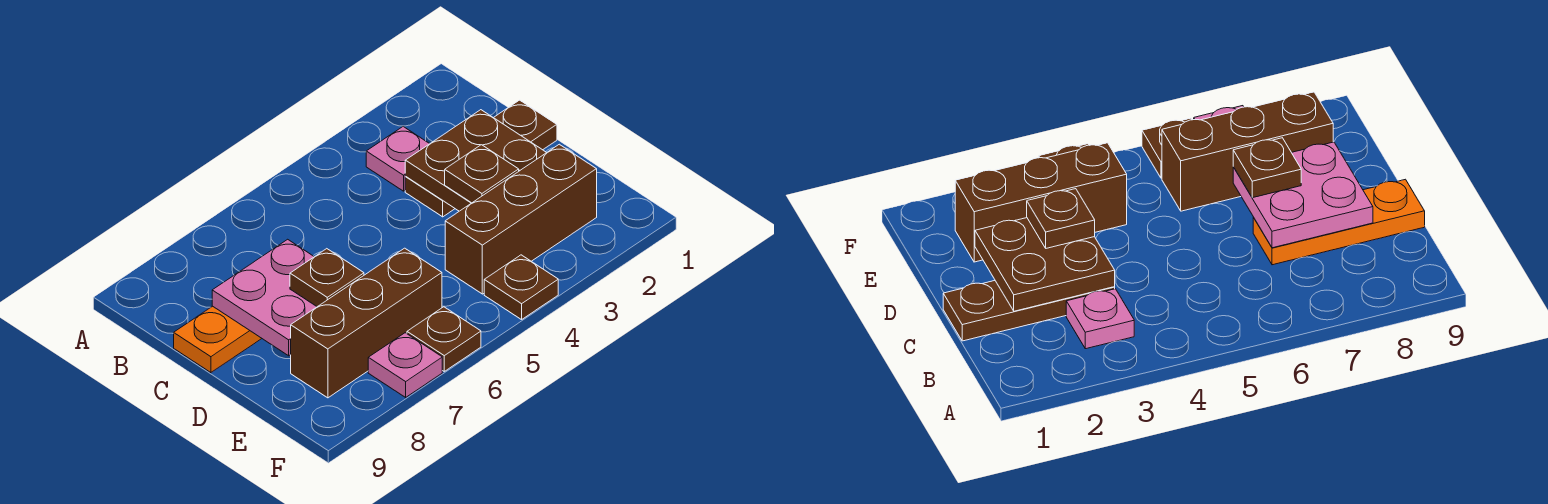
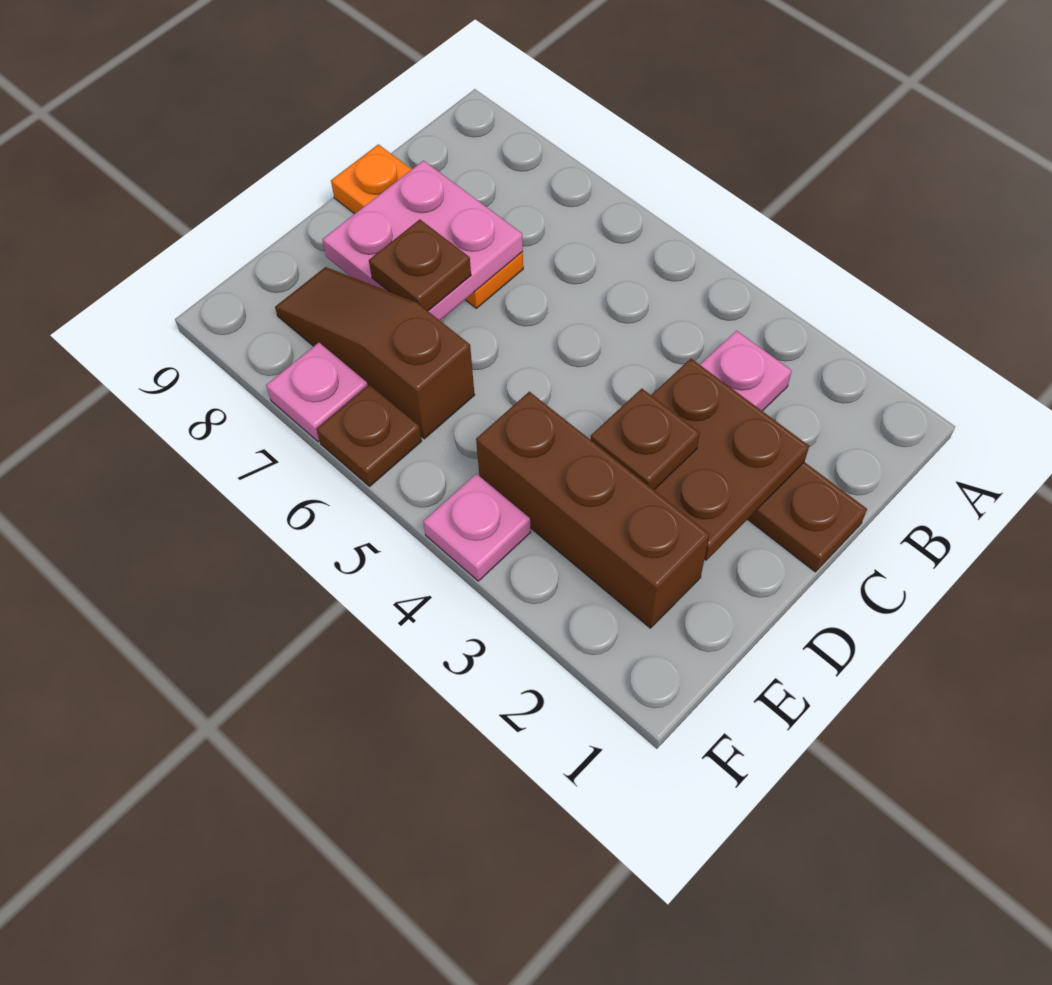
brown 1x3 brick [291,248,442,398] -> brown 1x3 slope [275,267,474,439]
brown 1x1 plate [484,255,558,320] -> pink 1x1 plate [423,474,531,581]

